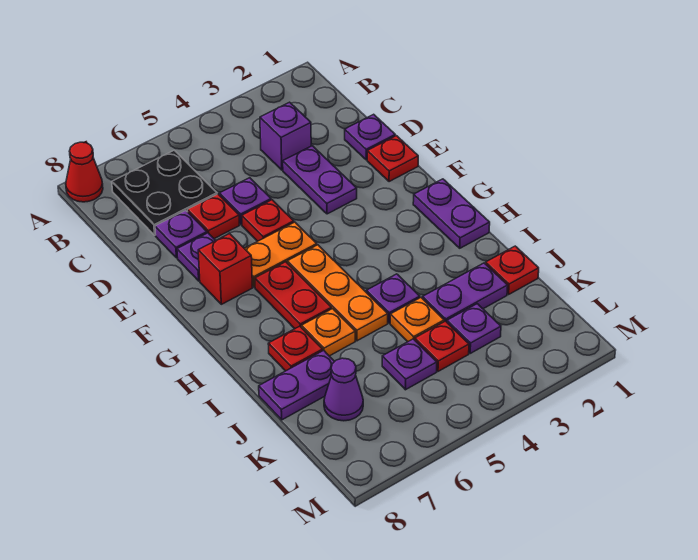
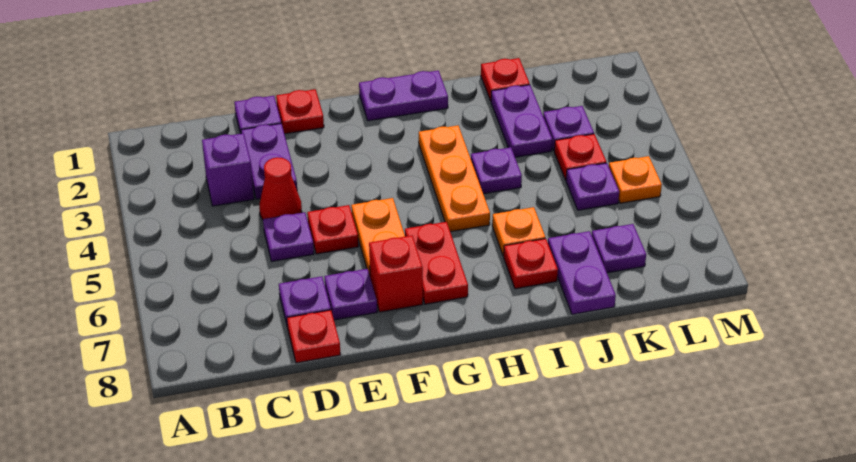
red 1x1 cone [66,142,103,202] -> red 1x1 cone moved to [259,157,302,220]
black 2x2 plate [112,150,217,235] -> none
purple 1x2 plate [283,146,357,214] -> purple 1x2 plate turned to [241,123,297,199]
red 1x1 plate [187,194,239,239] -> red 1x1 plate moved to [287,310,341,363]
orange 1x3 plate [287,245,388,341] -> orange 1x3 plate turned to [419,126,490,232]
red 1x2 plate [255,262,331,329] -> red 1x2 plate turned to [405,222,468,304]
orange 1x1 plate [390,298,444,342] -> orange 1x1 plate moved to [609,156,662,203]
purple 1x1 cone [324,358,363,421] -> purple 1x1 plate [592,224,646,273]

